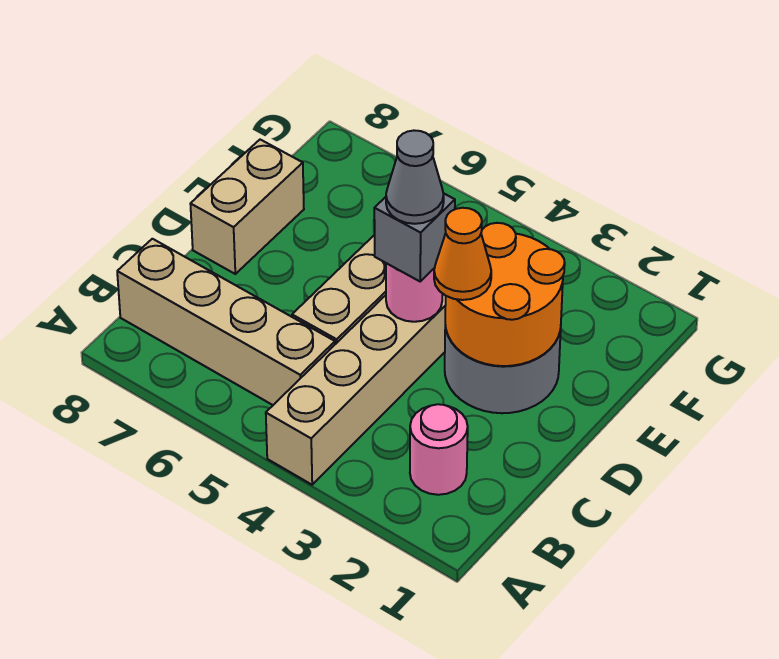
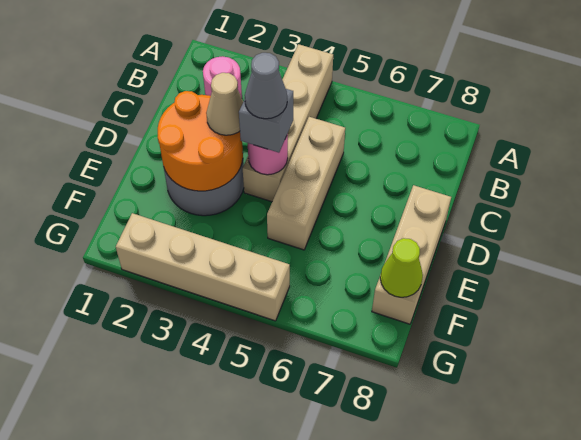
tan 1x4 brick [117,239,335,405] -> tan 1x4 brick moved to [116,213,290,321]
orange 1x1 cone [434,208,491,300] -> tan 1x1 cone [206,73,243,135]
tan 1x2 brick [191,140,304,274] -> tan 1x3 brick [372,185,451,324]
none -> lime 1x1 cone [380,238,423,297]

